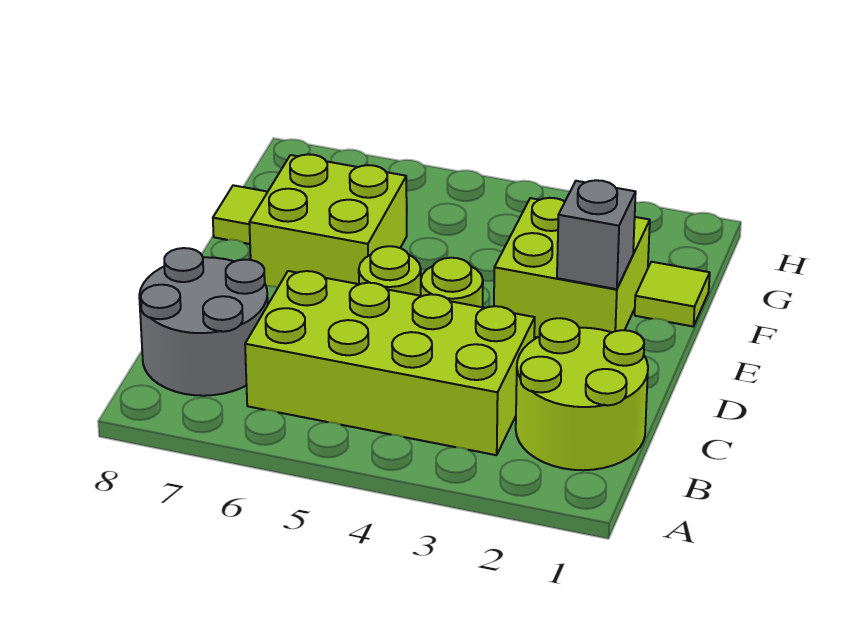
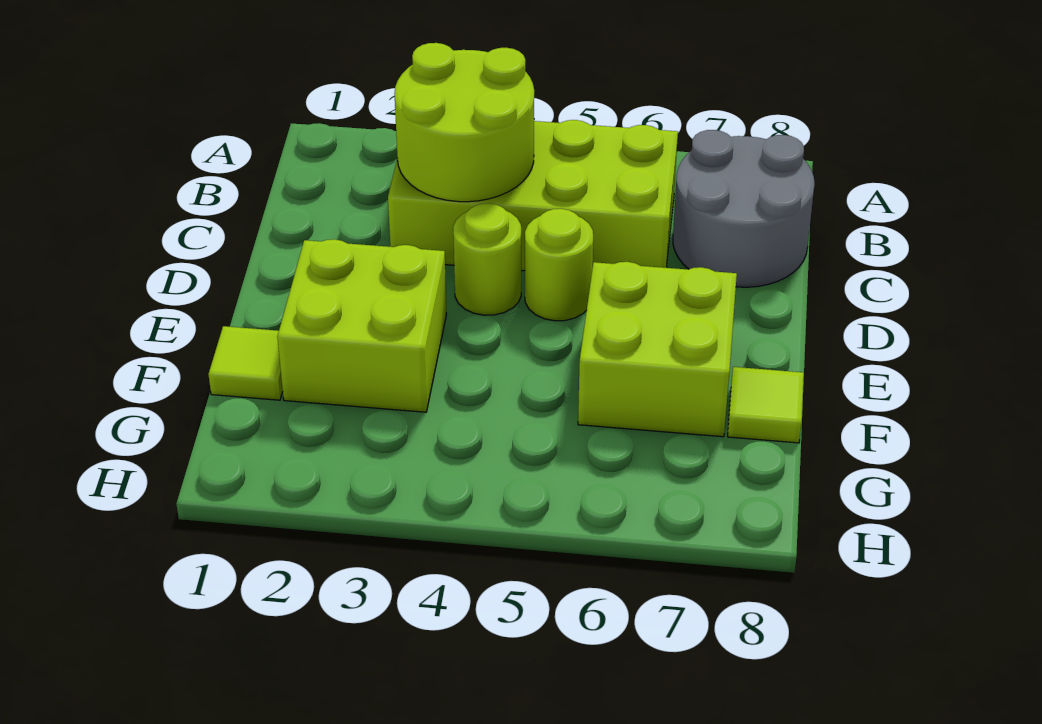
lime 2x2 round brick [516,318,648,470] -> lime 2x2 round brick moved to [394,43,534,202]
grey 1x1 brick [557,180,636,289] -> none

